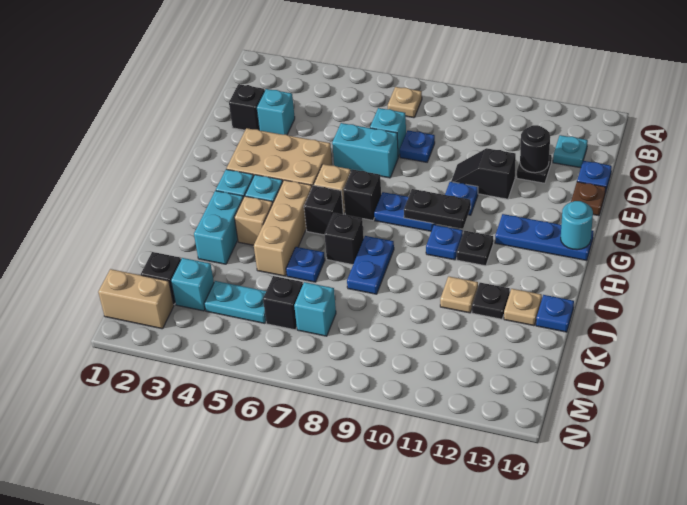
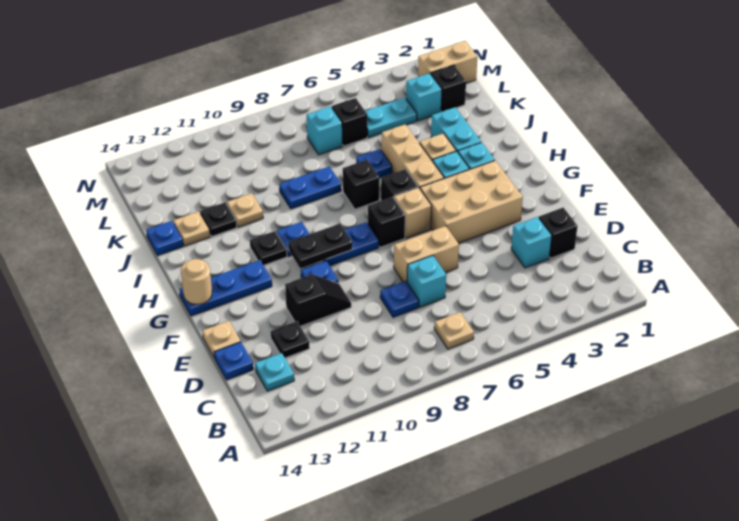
black 1x1 round brick [520,125,550,173] -> none
cyan 1x2 brick [332,123,398,178] -> tan 1x2 brick [394,226,459,282]
brown 1x1 plate [571,182,606,216] -> tan 1x1 plate [202,321,241,358]
cyan 1x1 round brick [561,201,593,250] -> tan 1x1 round brick [181,259,212,304]
blue 1x2 plate [347,236,394,294] -> blue 1x2 plate turned to [279,166,341,209]

